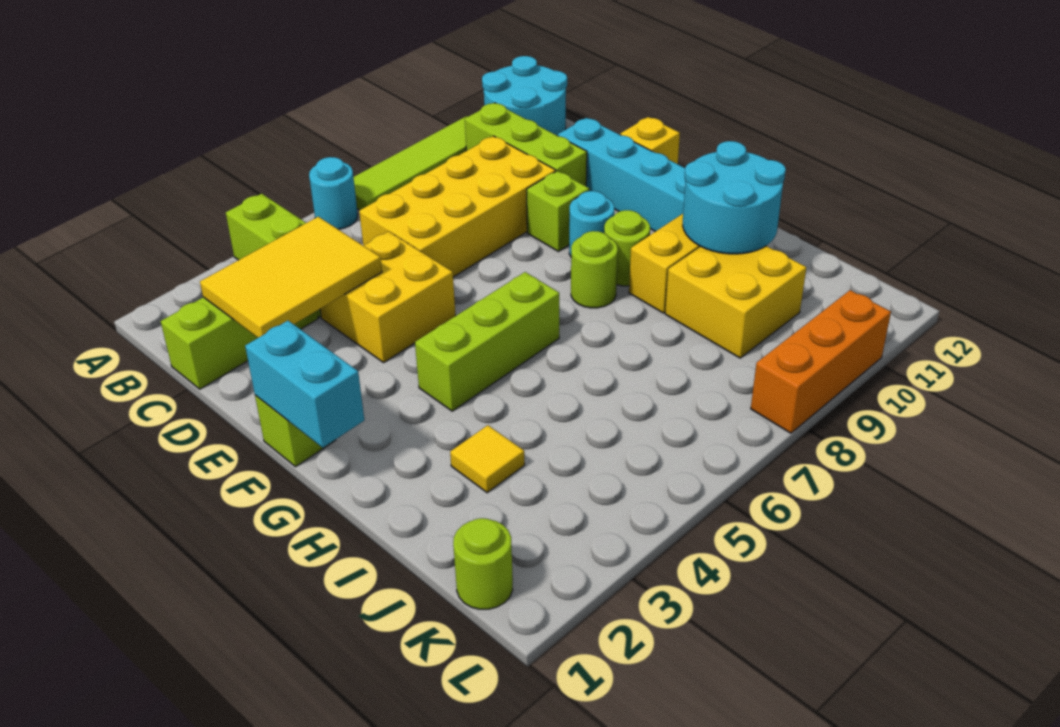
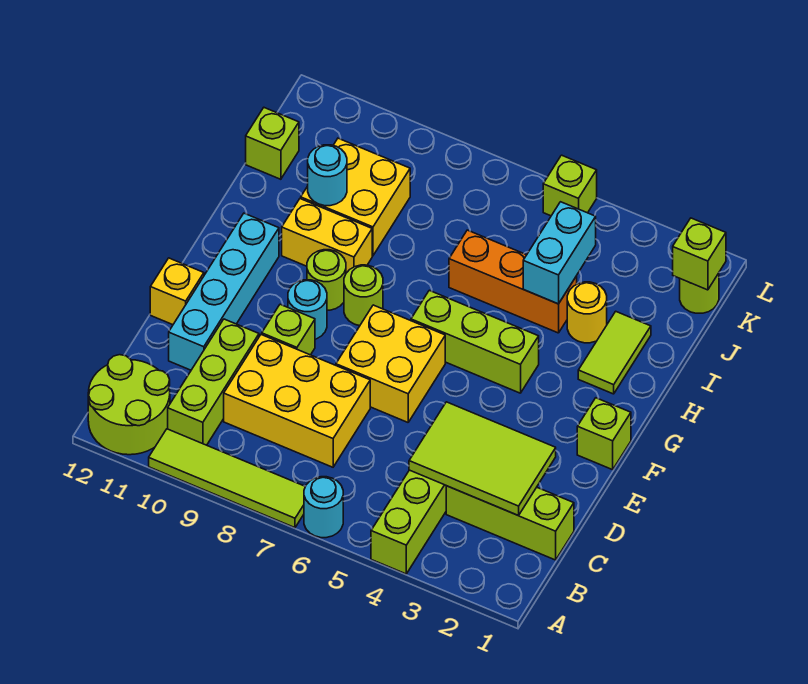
cyan 2x2 round brick [482,56,567,136] -> lime 2x2 round brick [88,355,170,455]
yellow 2x3 tile [200,217,382,338] -> lime 2x3 tile [409,402,556,515]
yellow 2x4 brick [359,136,556,277] -> yellow 2x3 brick [224,334,370,467]
yellow 2x2 brick [320,231,456,363] -> yellow 2x2 brick moved to [336,305,445,422]
cyan 1x2 brick [245,321,364,448] -> cyan 1x2 brick moved to [523,202,596,304]
none -> lime 1x2 tile [578,311,651,394]
cyan 2x2 round brick [683,141,786,254] -> cyan 1x1 round brick [308,145,347,206]
yellow 1x1 tile [450,425,525,493] -> yellow 1x1 round brick [567,282,607,343]
none -> lime 1x1 brick [246,108,299,179]
none -> lime 1x1 brick [673,218,726,290]
none -> lime 1x1 brick [543,155,597,216]
orange 1x3 brick [751,290,891,433] -> orange 1x3 brick moved to [449,230,577,333]

